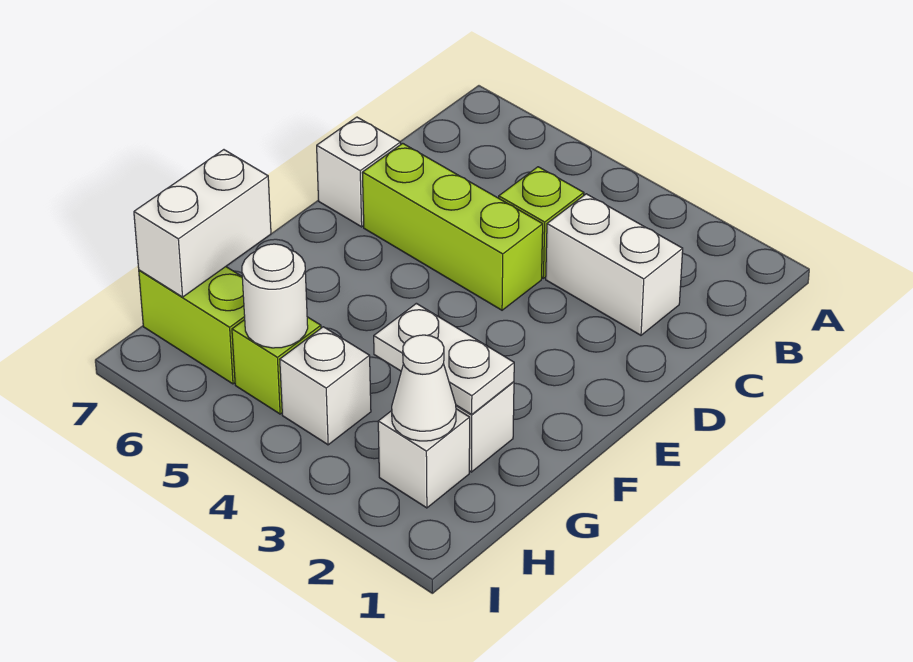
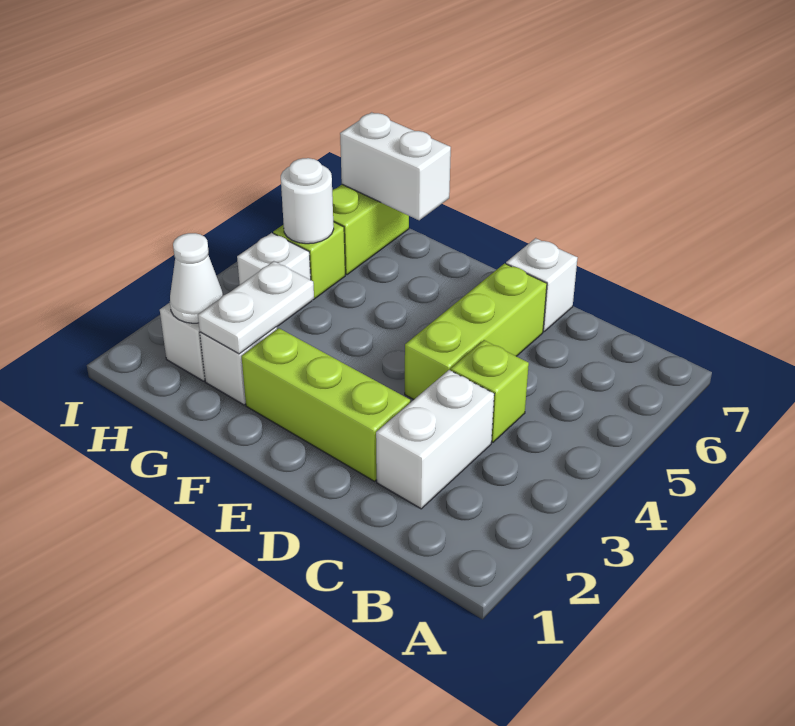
none -> lime 1x3 brick [241,328,410,481]

